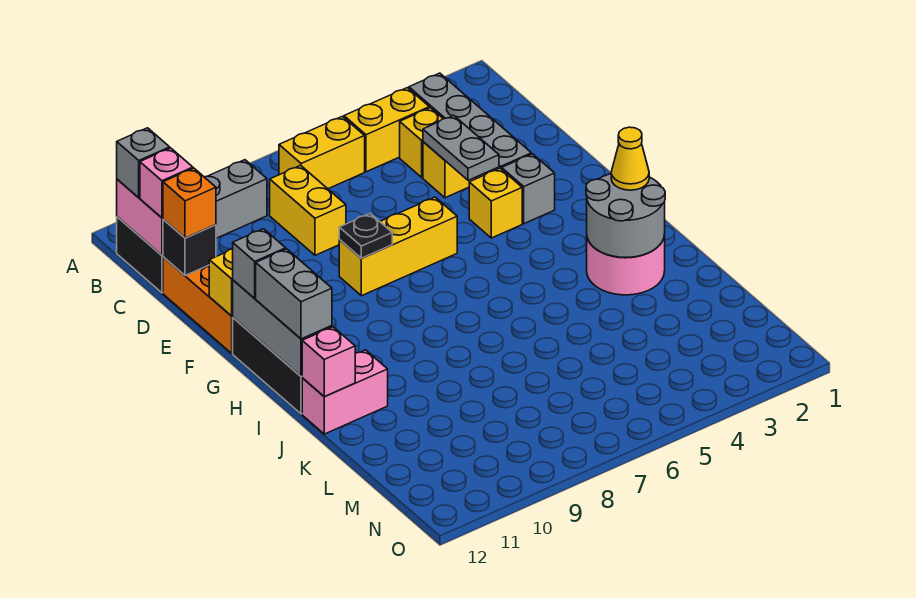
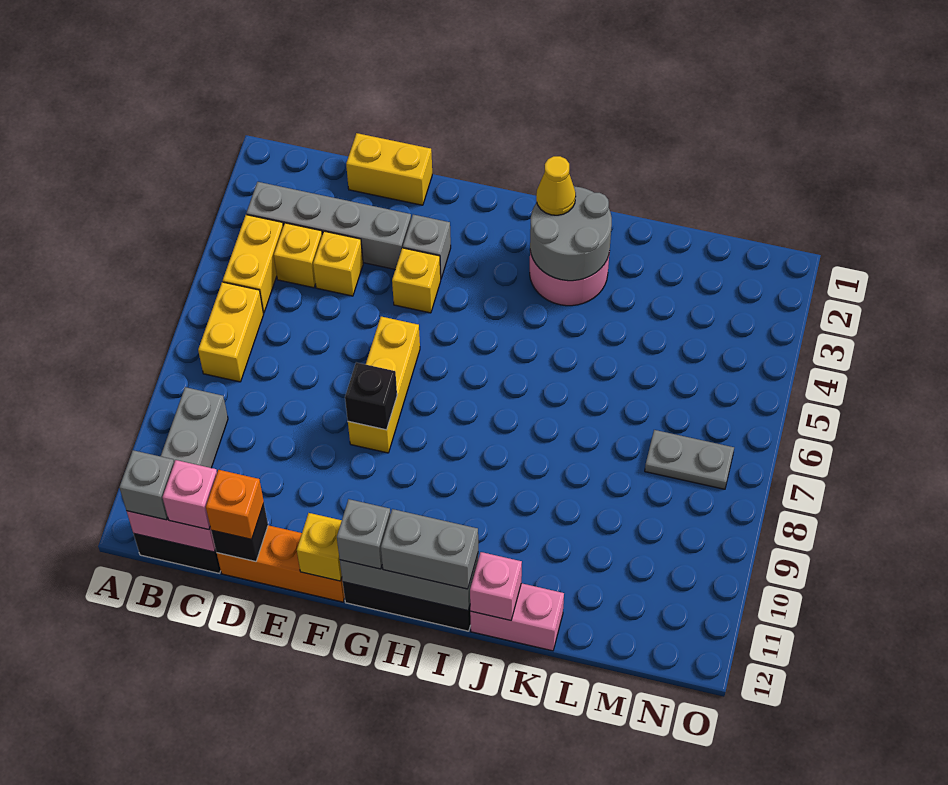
yellow 1x2 brick [270,165,346,255] -> yellow 1x2 brick moved to [346,133,432,205]
grey 1x2 plate [423,115,499,180] -> grey 1x2 plate moved to [645,430,734,489]
black 1x1 plate [339,214,392,258] -> black 1x1 brick [345,362,397,430]
pink 1x2 brick [302,350,388,434] -> pink 1x2 brick turned to [470,583,564,651]

